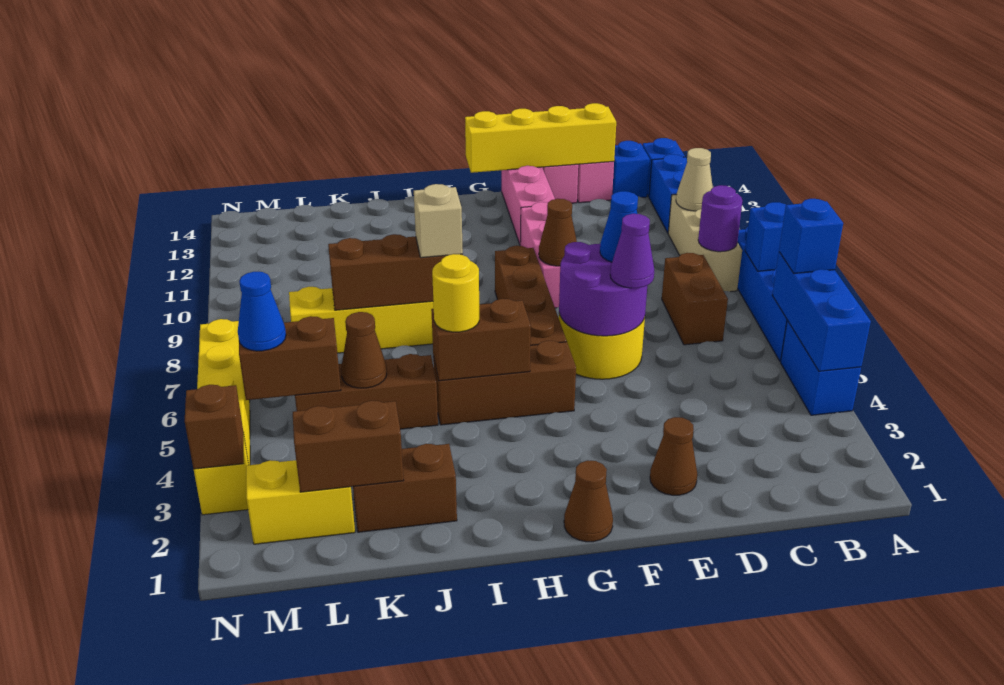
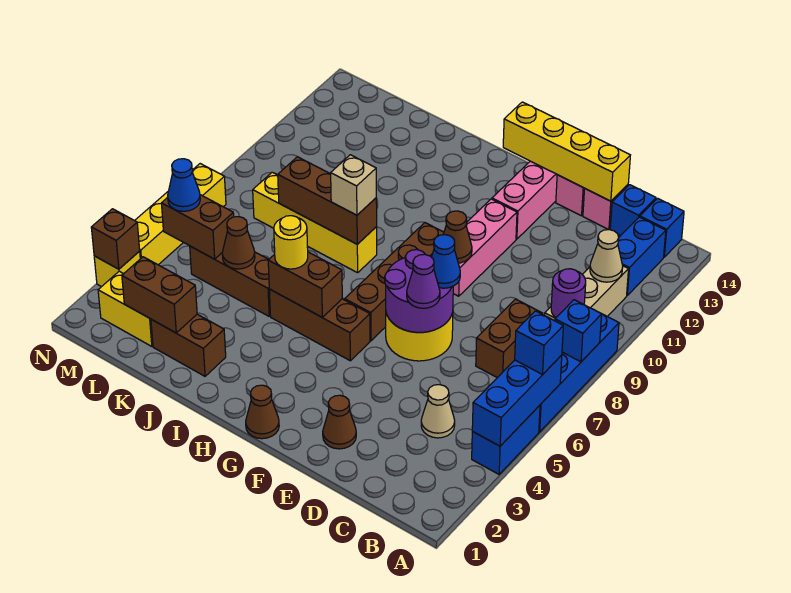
none -> tan 1x1 cone [421,385,455,438]

